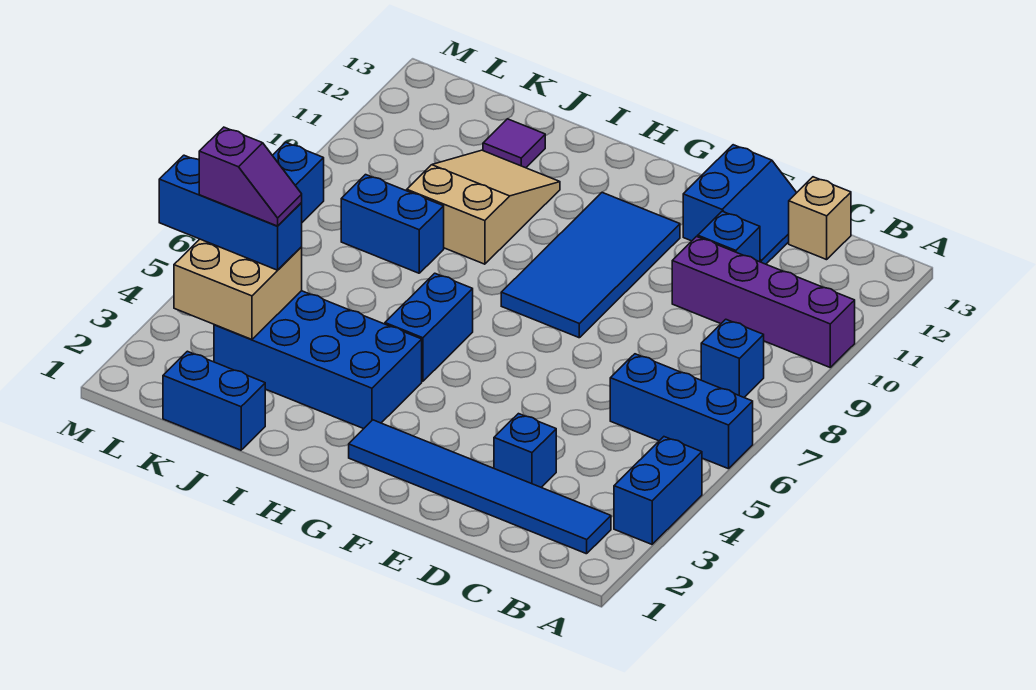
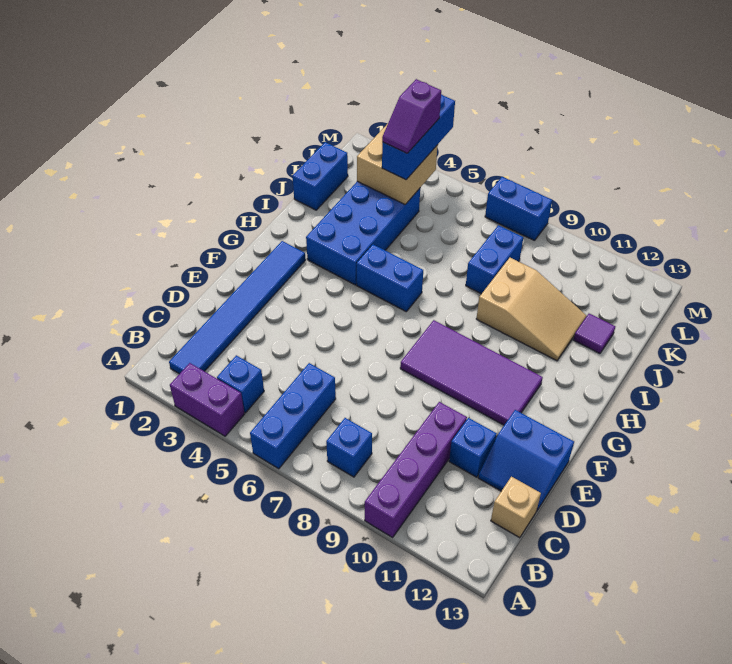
blue 1x2 brick [614,437,702,544] -> purple 1x2 brick [170,363,244,436]
blue 1x1 brick [494,414,556,487] -> blue 1x1 brick moved to [217,355,264,413]
blue 2x4 tile [501,193,680,338] -> purple 2x4 tile [400,320,543,425]

